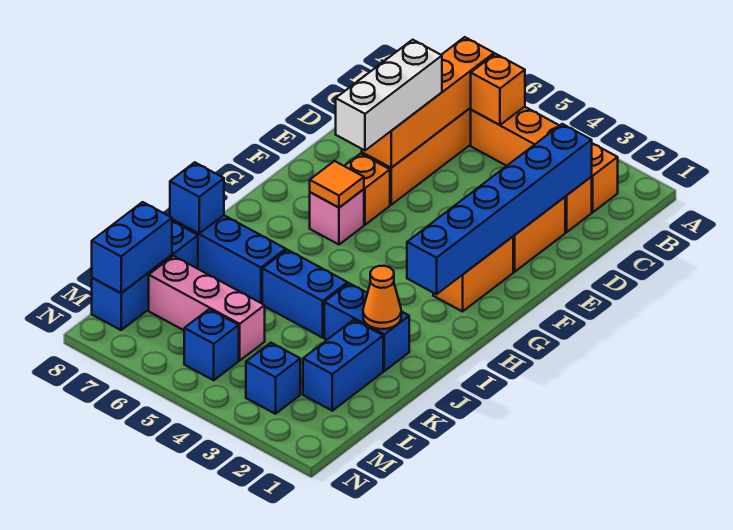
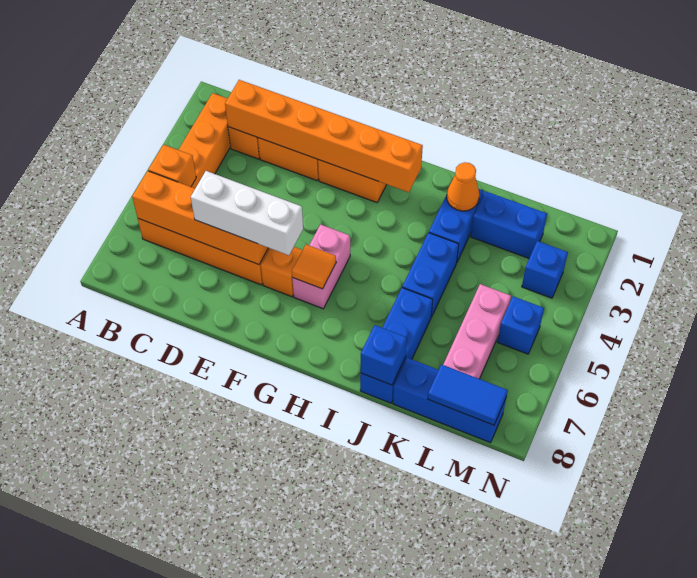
blue 1x6 brick [407,124,592,294] -> orange 1x6 brick [225,80,423,192]
pink 1x1 brick [310,189,364,245] -> pink 1x2 brick [292,225,350,309]
blue 1x2 brick [92,202,172,293] -> blue 1x2 tile [428,364,508,425]

